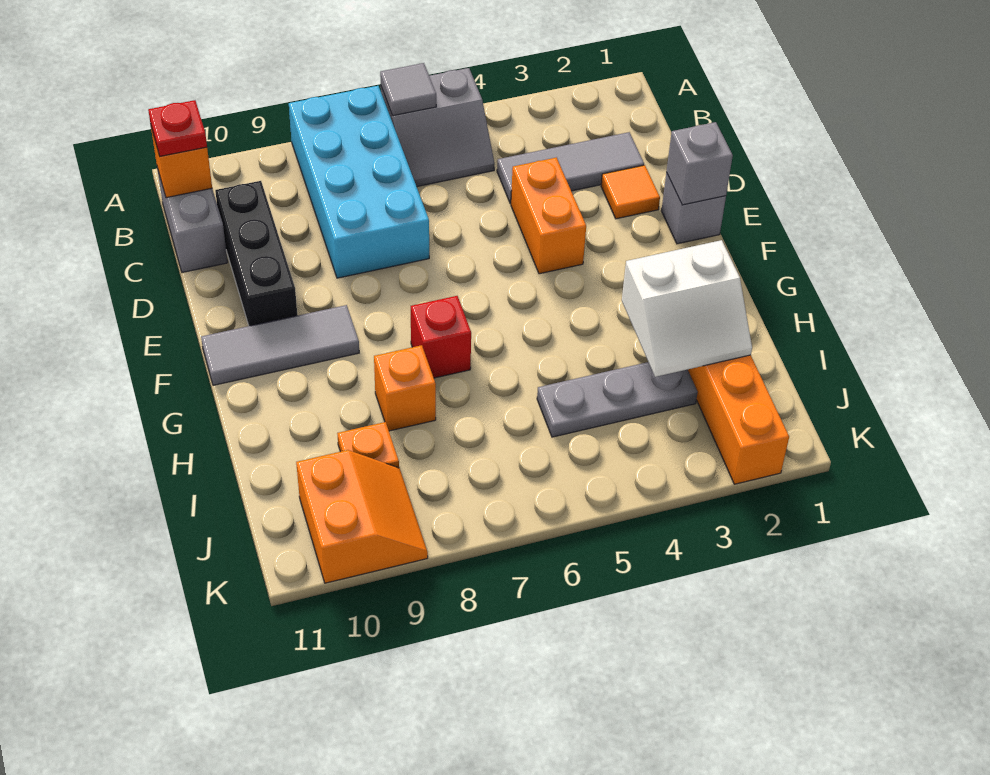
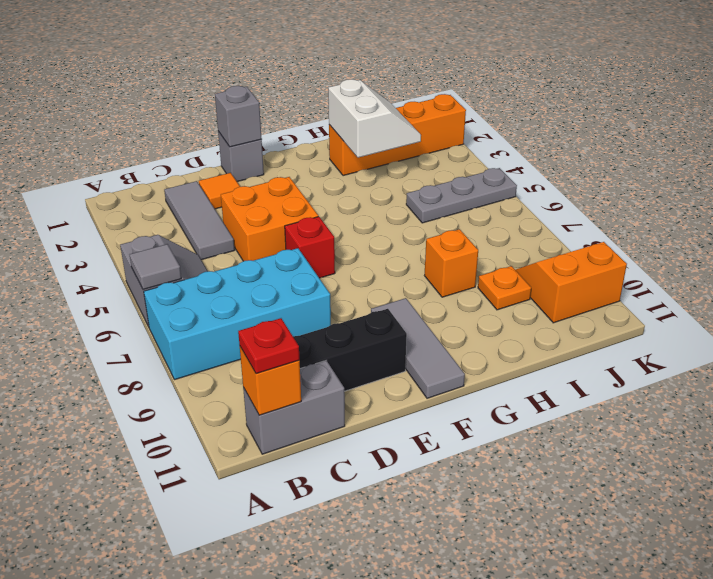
orange 1x2 brick [511,158,586,274] -> orange 2x2 brick [221,177,318,261]
red 1x1 brick [411,296,471,378] -> red 1x1 brick moved to [285,217,335,278]
grey 1x3 plate [537,362,698,437] -> grey 1x3 plate turned to [406,168,517,223]

